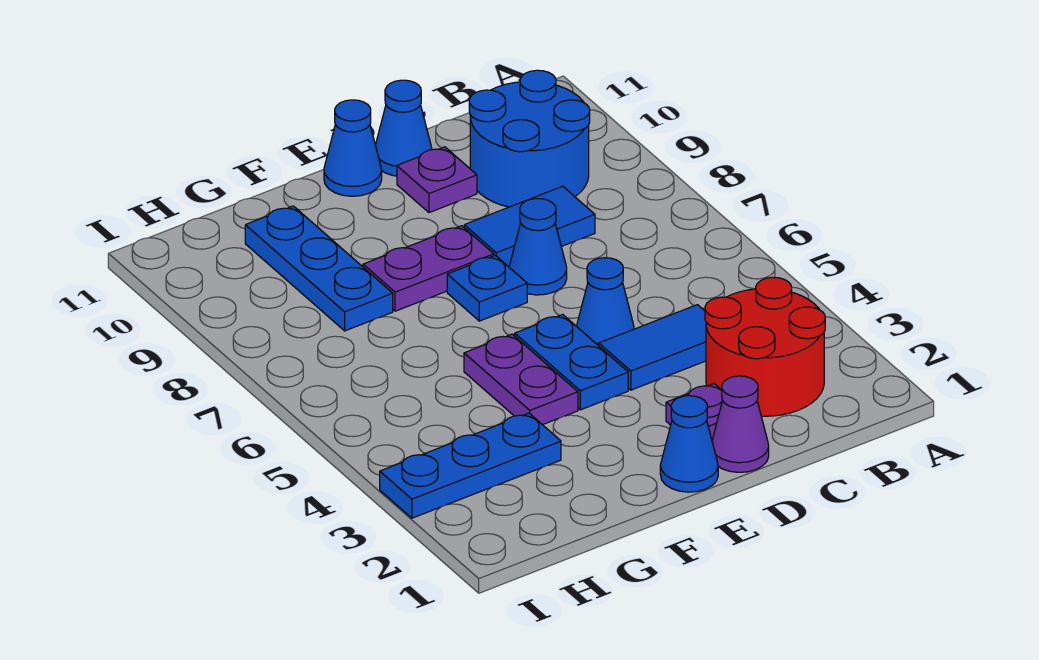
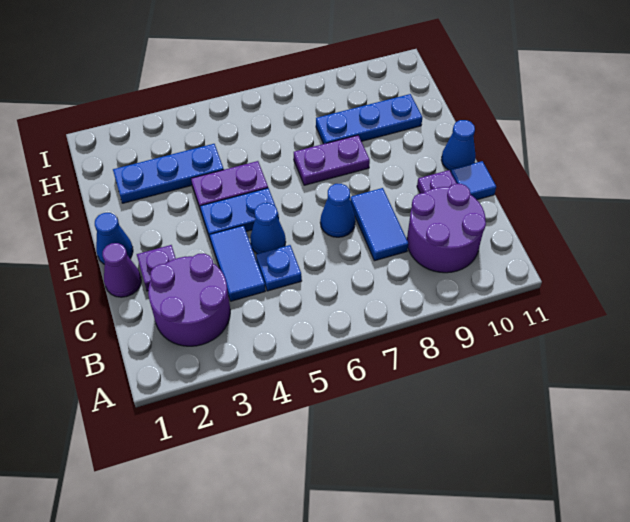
red 2x2 round brick [705,277,825,416] -> purple 2x2 round brick [148,253,230,346]
blue 2x2 round brick [469,70,590,207] -> purple 2x2 round brick [407,184,486,273]
blue 1x1 cone [376,80,432,176] -> blue 1x1 tile [451,161,496,200]
blue 1x1 plate [447,255,527,321] -> blue 1x1 plate moved to [256,245,302,291]
purple 1x2 plate [363,226,494,311] -> purple 1x2 plate turned to [294,135,370,185]
blue 1x3 plate [380,413,561,518] -> blue 1x3 plate turned to [113,144,224,203]

